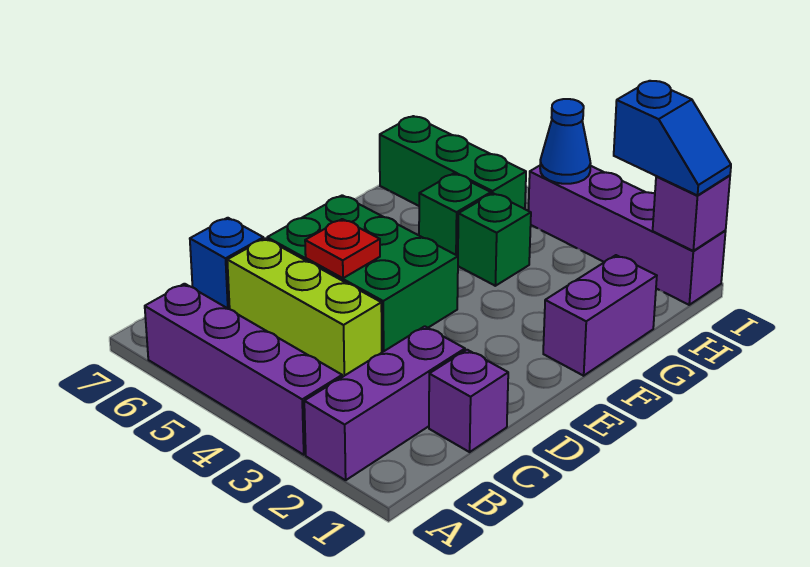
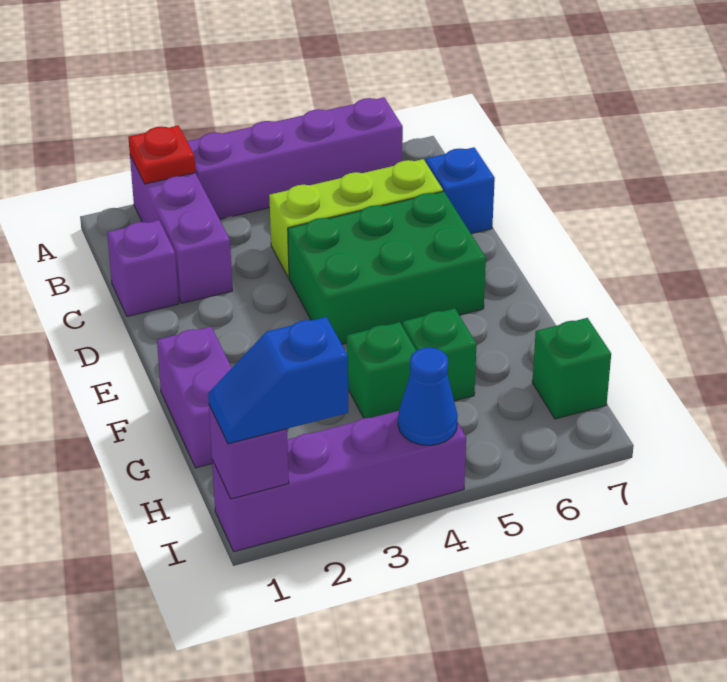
red 1x1 plate [305,219,380,278] -> red 1x1 plate moved to [128,126,195,184]
green 1x3 brick [380,116,526,209] -> green 1x1 brick [532,318,611,419]

